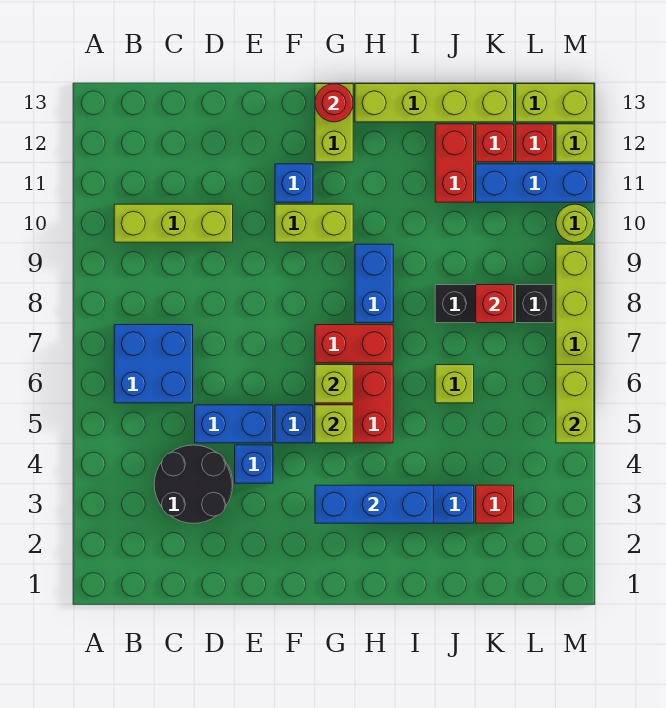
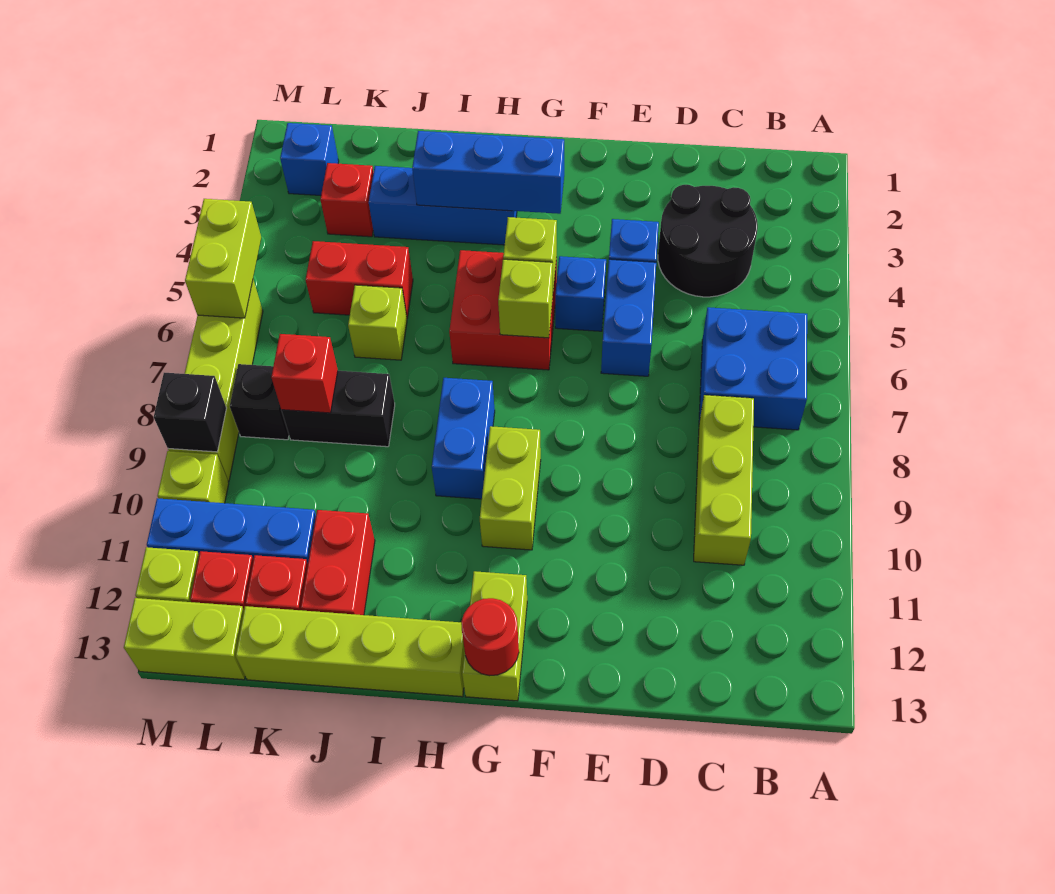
lime 1x3 brick [114,204,233,242] -> lime 1x3 brick turned to [694,395,754,565]
blue 1x2 brick [195,405,273,443] -> blue 1x2 brick turned to [601,259,656,376]
lime 1x2 brick [275,204,353,242] -> lime 1x2 brick turned to [480,426,541,550]
blue 1x1 brick [275,164,313,202] -> blue 1x1 brick moved to [280,123,339,195]
red 1x2 brick [315,325,393,363] -> red 1x2 brick moved to [306,241,413,318]
none -> black 1x1 brick [154,373,227,452]
lime 1x1 round brick [556,204,594,242] -> lime 1x1 brick [157,451,229,503]

